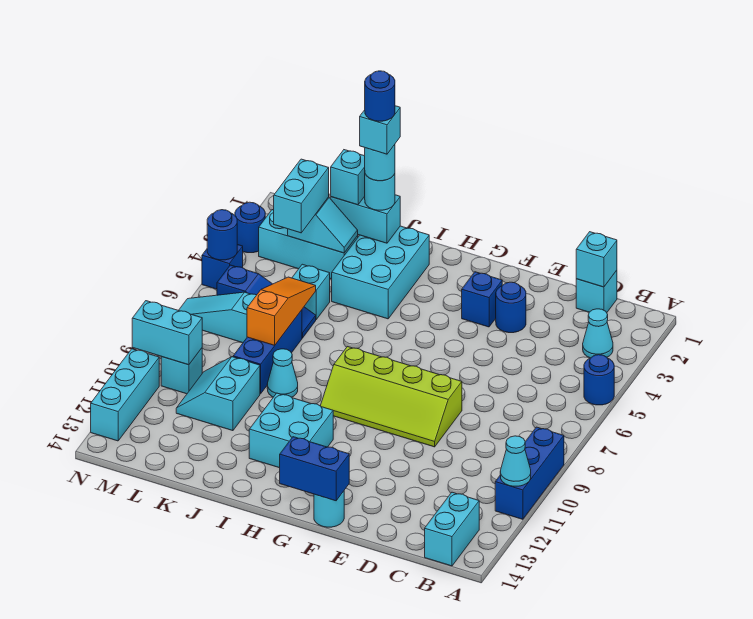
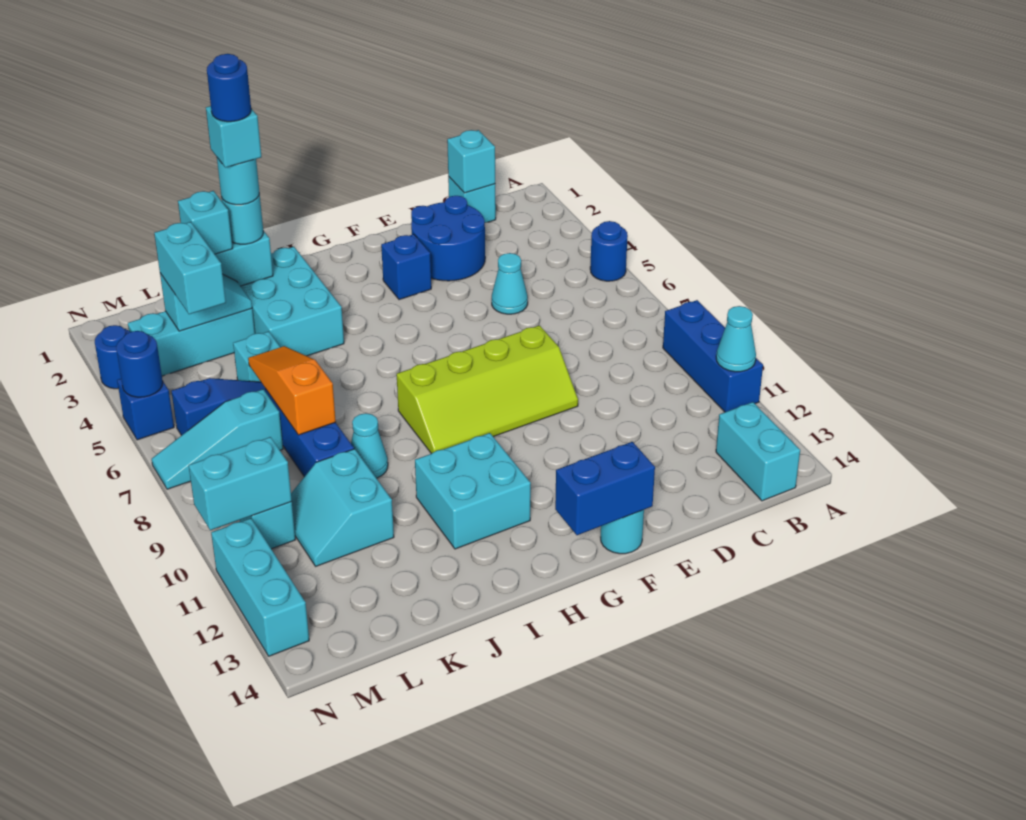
cyan 1x1 cone [583,309,613,358] -> cyan 1x1 cone moved to [492,253,528,314]
blue 1x1 round brick [496,282,526,333] -> blue 2x2 round brick [411,196,485,281]

